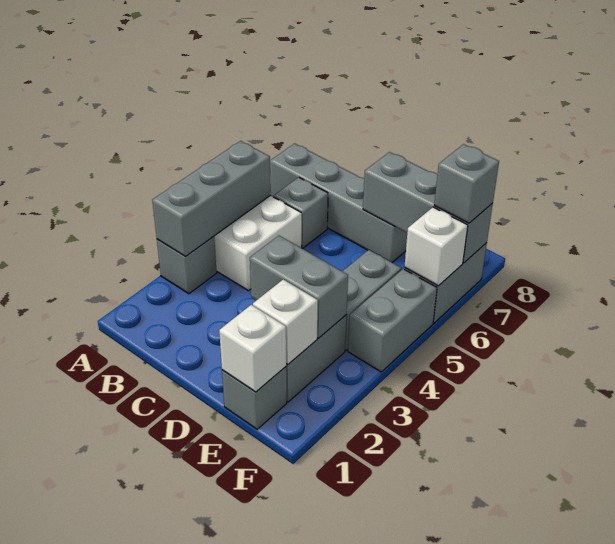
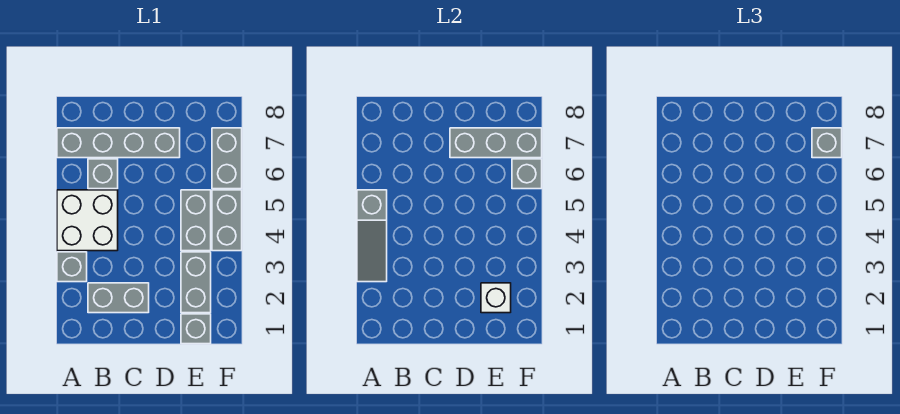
grey 1x3 brick [152,141,271,257] -> grey 1x3 slope [357,190,387,282]
grey 1x2 brick [250,236,348,338] -> grey 1x2 brick moved to [88,283,149,313]
white 1x1 brick [219,305,286,392] -> none
white 1x1 brick [404,207,468,286] -> grey 1x1 brick [512,159,542,189]

